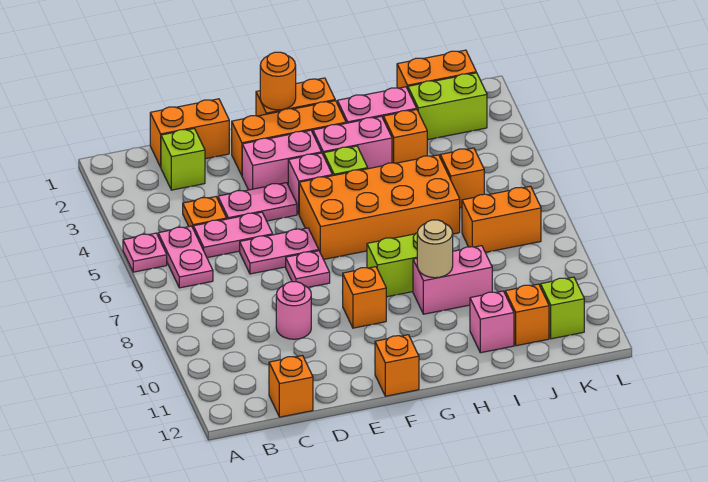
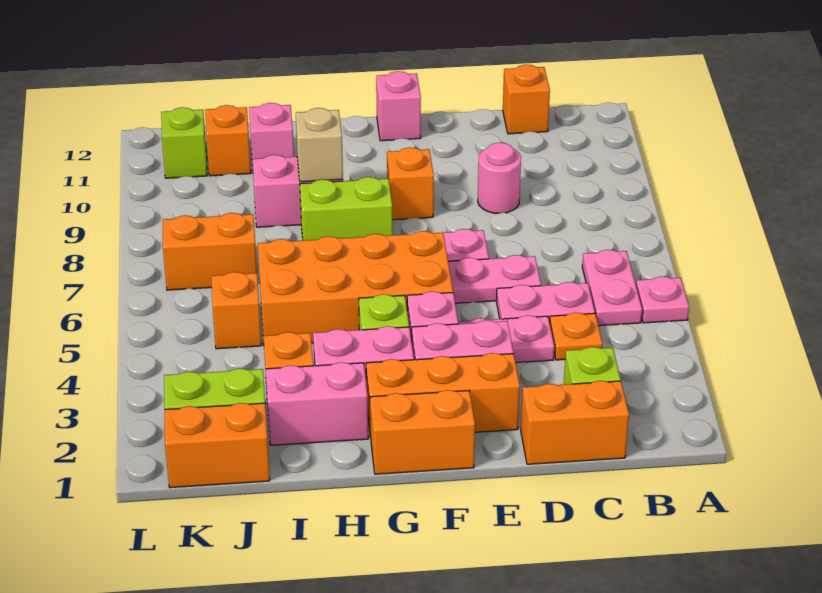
orange 1x1 round brick [260,52,296,110] -> none
orange 1x1 brick [375,335,419,396] -> pink 1x1 brick [376,71,421,141]
tan 1x1 round brick [417,220,453,278] -> tan 1x1 brick [296,108,343,182]

